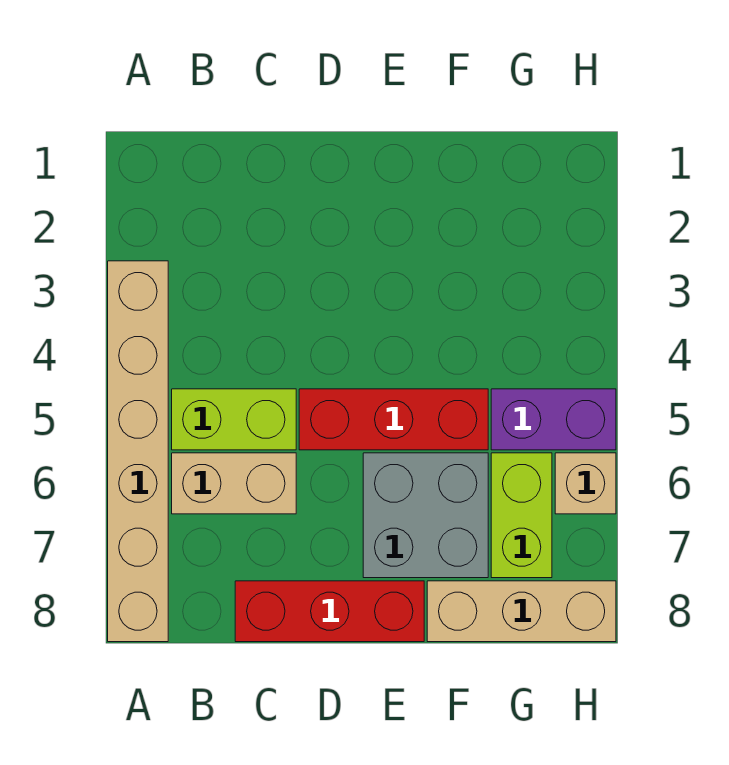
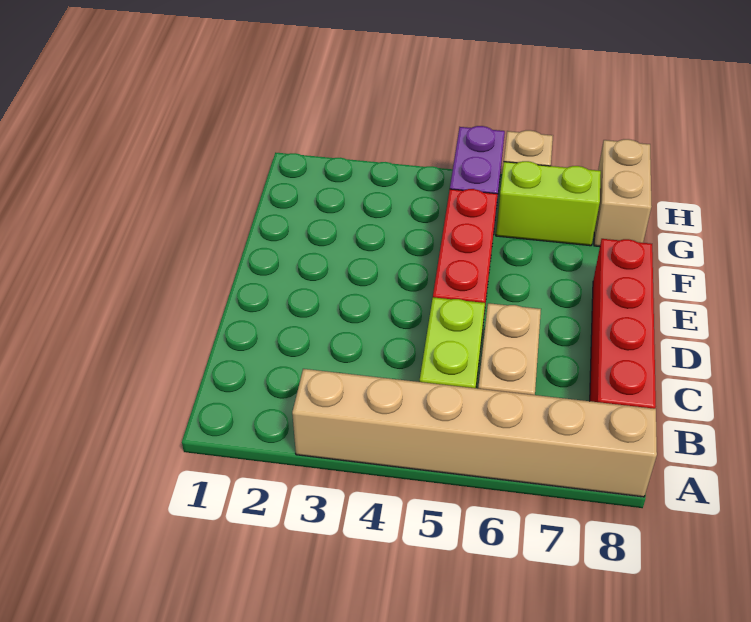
red 1x3 brick [235,581,424,642] -> red 1x4 brick [590,239,656,409]
grey 2x2 brick [363,453,488,578] -> none
tan 1x3 brick [427,581,616,642] -> tan 1x2 brick [594,139,652,247]

